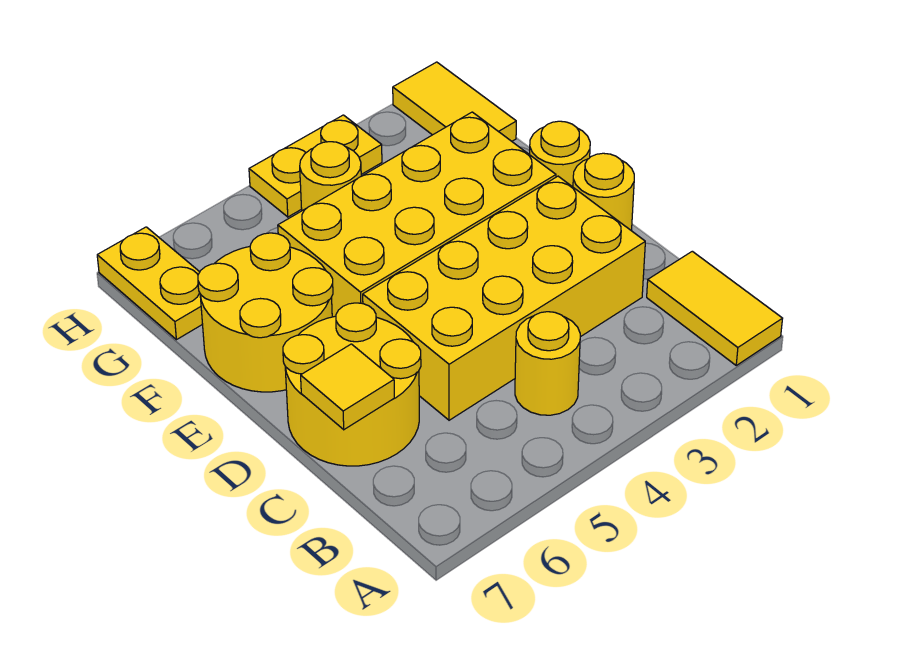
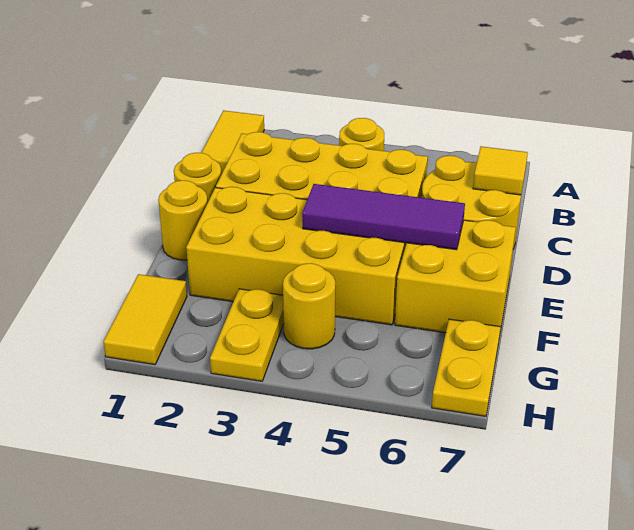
none -> purple 1x3 tile [302,184,465,250]
yellow 2x2 round brick [198,233,333,392] -> yellow 2x2 brick [395,220,516,337]
yellow 1x2 plate [249,115,382,217] -> yellow 1x2 plate turned to [210,289,284,381]

